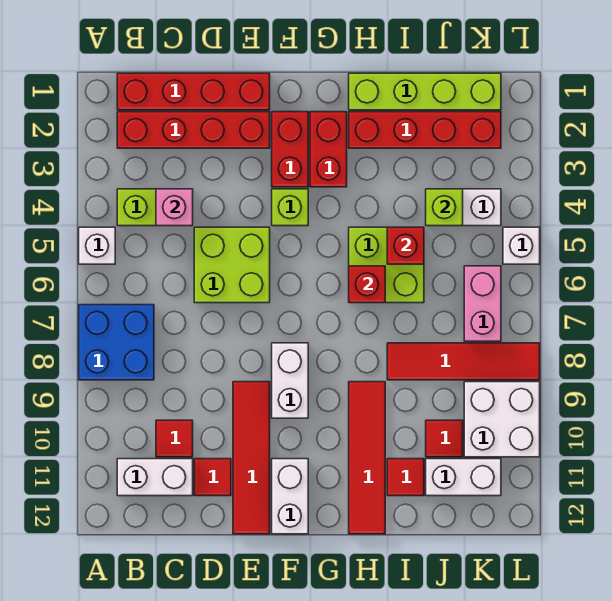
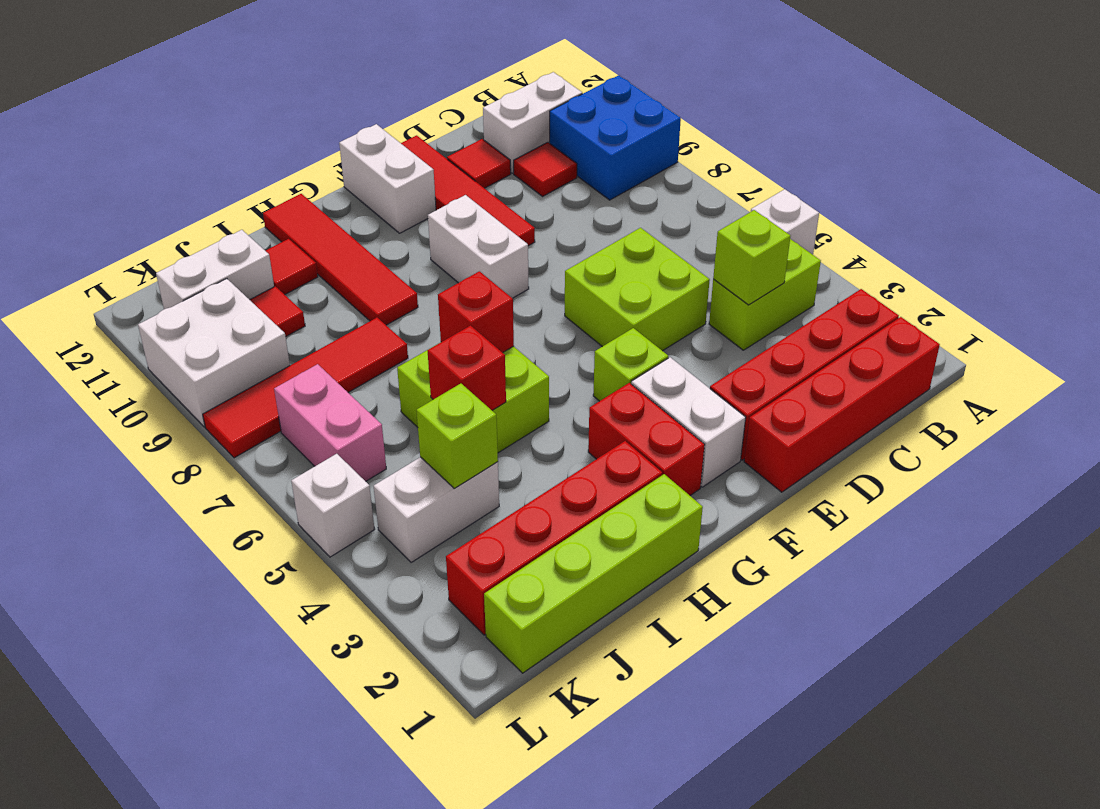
blue 2x2 brick [79,305,154,380] -> blue 2x2 brick moved to [550,75,681,200]
pink 1x1 brick [156,189,193,226] -> lime 1x1 brick [713,210,790,305]
red 1x2 brick [272,112,308,187] -> white 1x2 brick [631,357,746,487]

